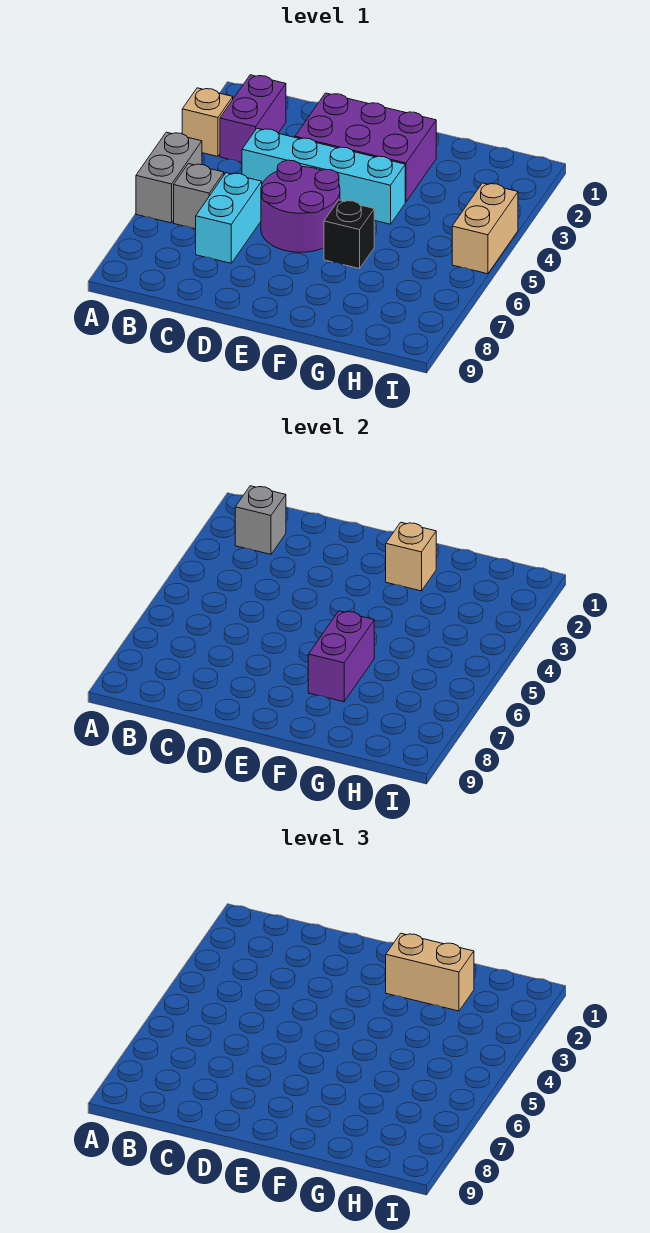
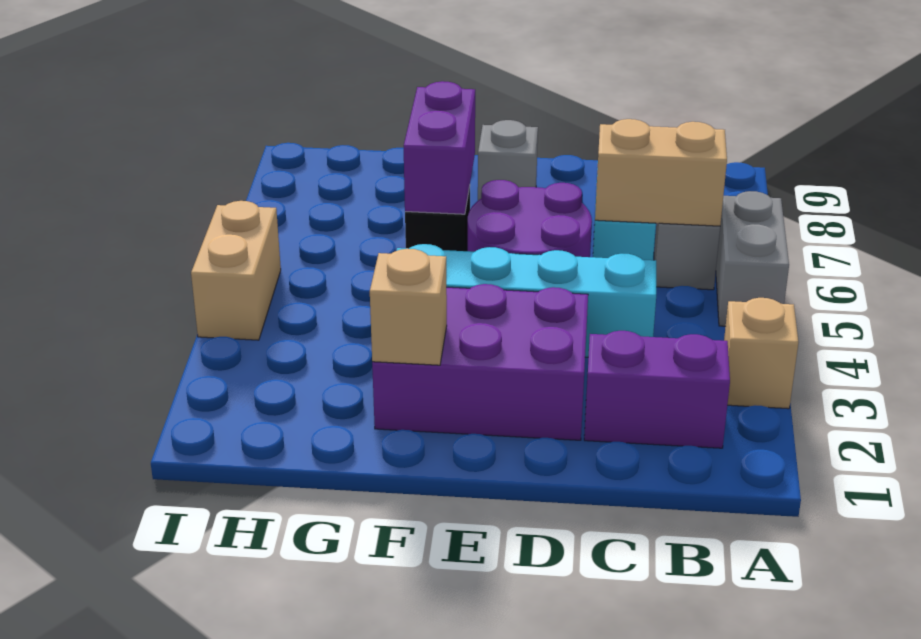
purple 1x2 brick [220,75,286,162] -> purple 1x2 brick turned to [584,331,730,448]
grey 1x1 brick [235,486,286,554] -> grey 1x1 brick moved to [478,120,538,200]
tan 1x2 brick [386,933,474,1011] -> tan 1x2 brick moved to [595,119,727,226]

